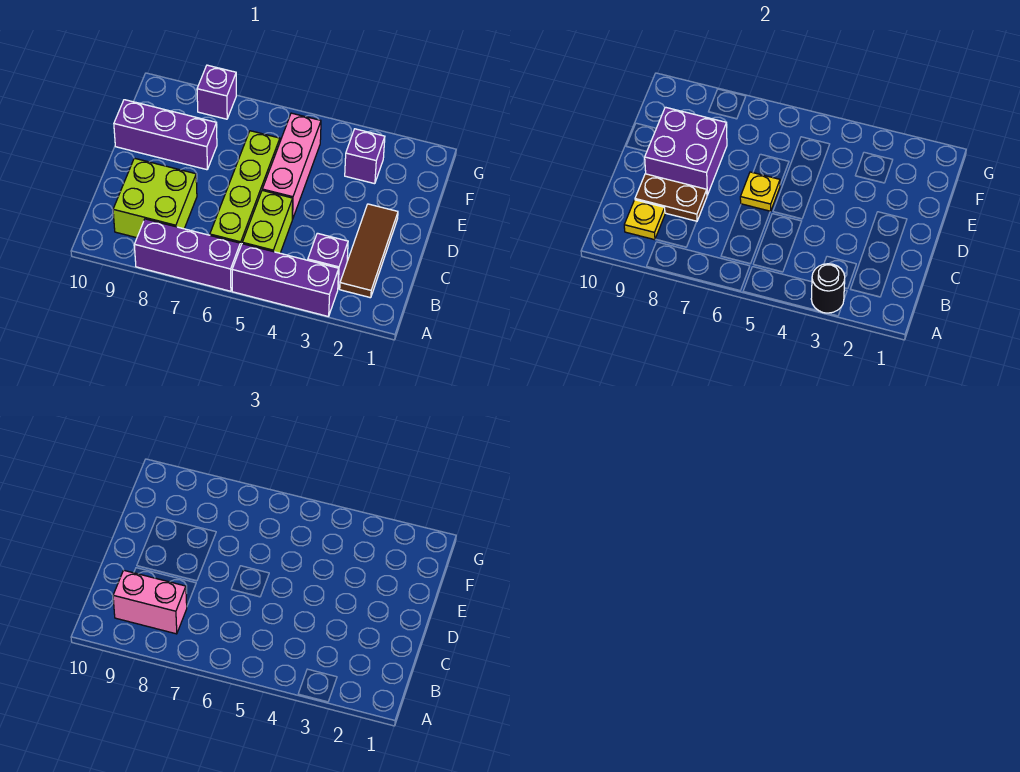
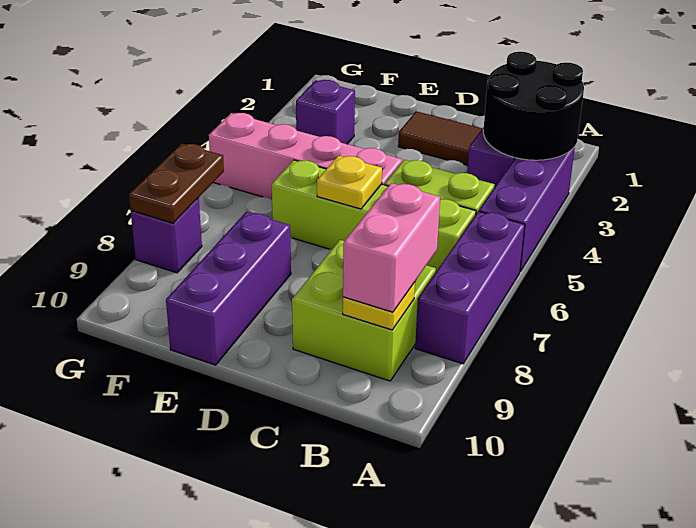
black 1x1 round brick [811,264,845,313] -> black 2x2 round brick [483,52,584,160]
brown 1x2 plate [635,174,707,221] -> brown 1x2 plate moved to [129,144,224,223]
pink 1x3 brick [262,113,321,219] -> pink 1x4 brick [209,113,402,199]
purple 2x2 brick [645,107,727,195] -> none

